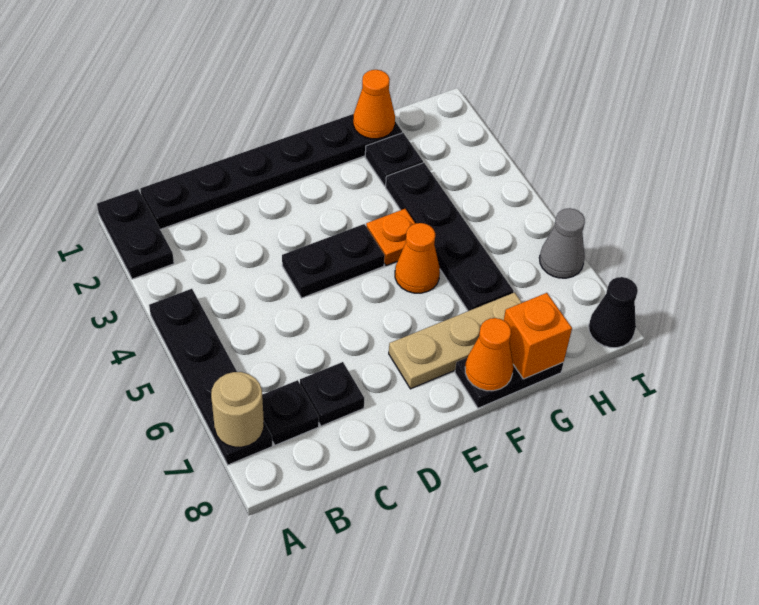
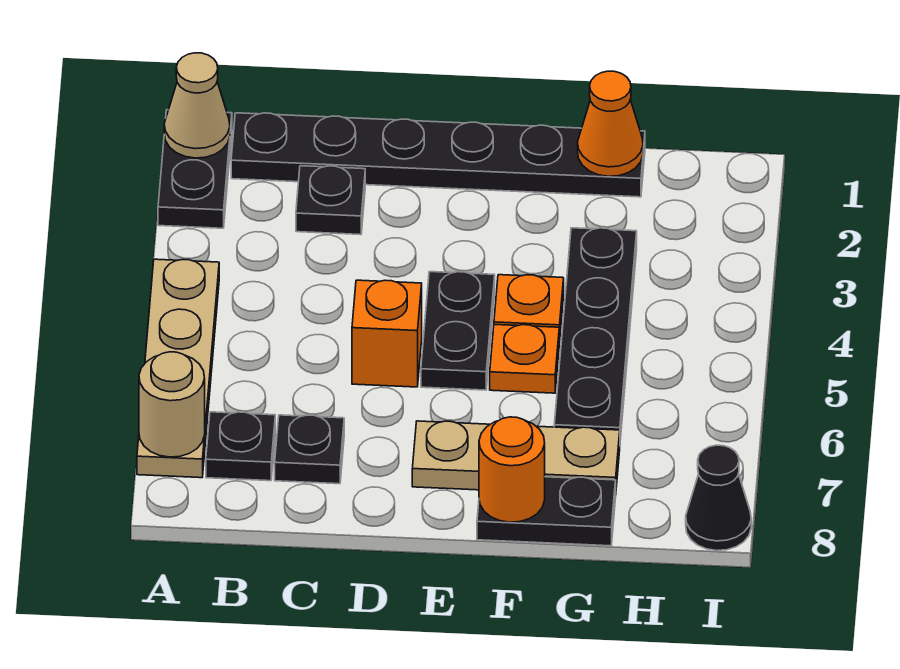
none -> tan 1x1 cone [164,53,230,158]
black 1x4 plate [149,289,273,465] -> tan 1x4 plate [137,259,219,478]
black 1x2 plate [282,224,385,298] -> black 1x2 plate turned to [421,272,495,390]
orange 1x1 cone [395,223,440,293] -> orange 1x1 plate [490,324,559,393]
orange 1x1 cone [465,318,513,391] -> orange 1x1 round brick [479,417,545,522]
black 1x1 plate [365,133,423,186] -> black 1x1 plate moved to [296,166,365,235]
orange 1x1 brick [504,293,572,379] -> orange 1x1 brick moved to [352,280,422,387]
grey 1x1 cone [539,208,585,278] -> none

